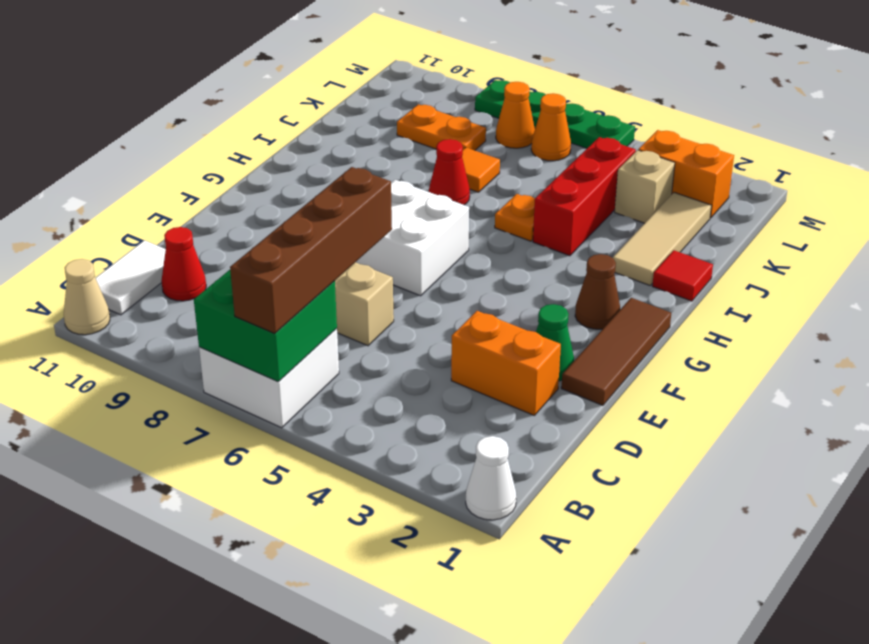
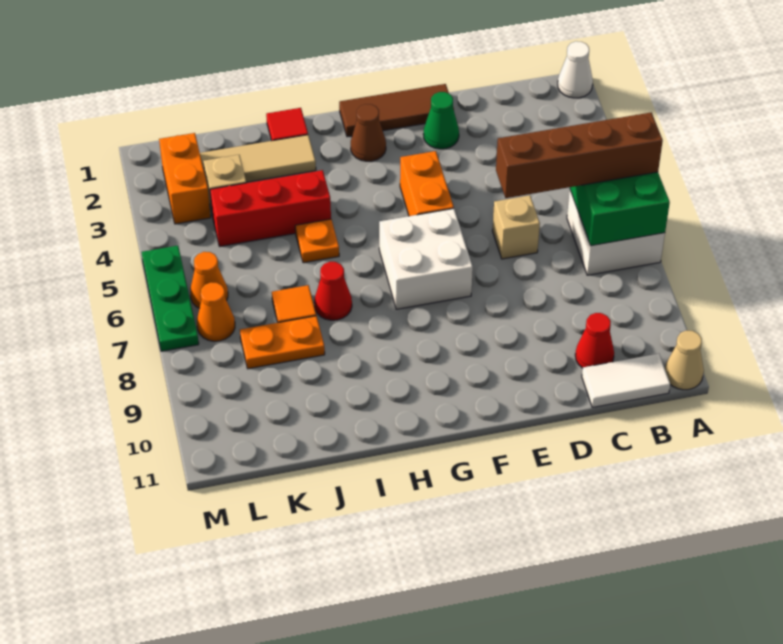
orange 1x2 brick [451,311,561,415] -> orange 1x2 brick moved to [400,151,454,216]
orange 1x2 plate [397,104,486,150] -> orange 1x2 plate turned to [240,316,325,369]
green 1x4 plate [475,80,635,148] -> green 1x3 plate [142,246,199,351]

